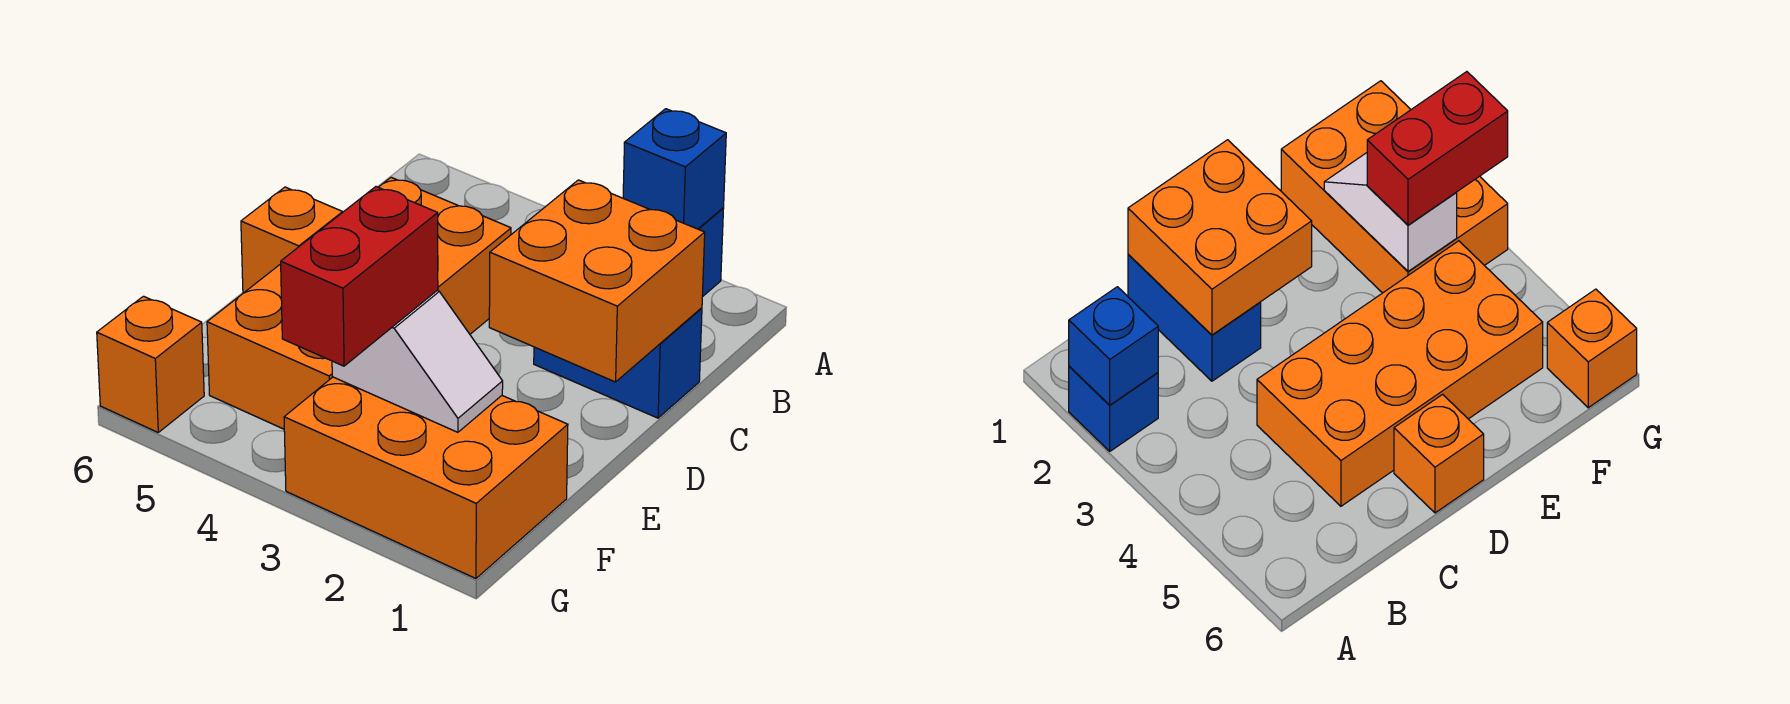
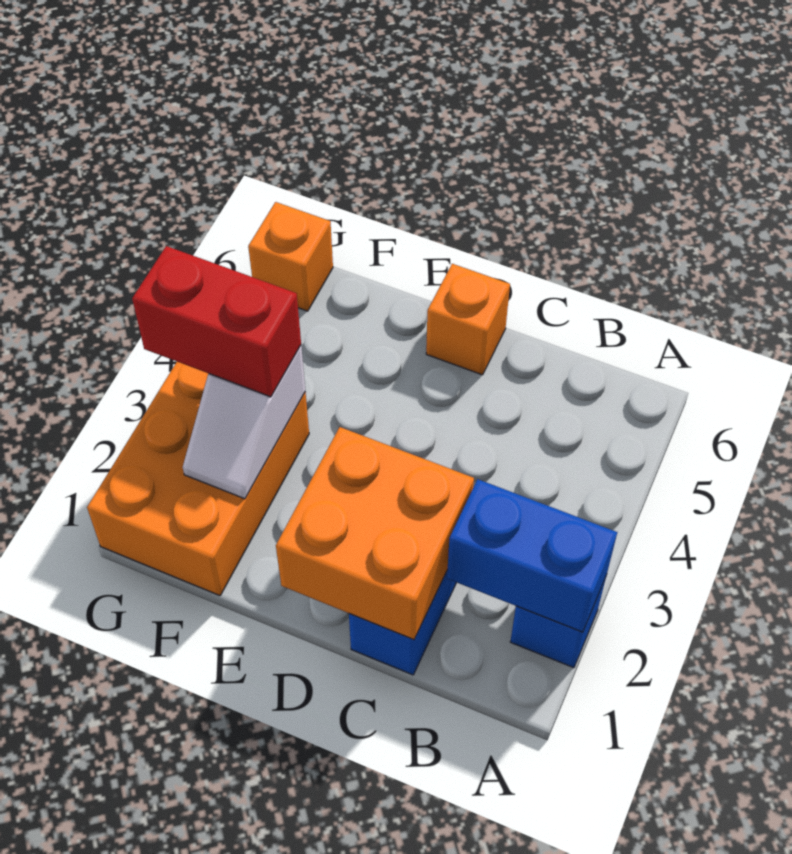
blue 1x1 brick [623,109,726,229] -> blue 1x2 brick [447,479,617,632]
orange 2x4 brick [207,177,511,429] -> none

